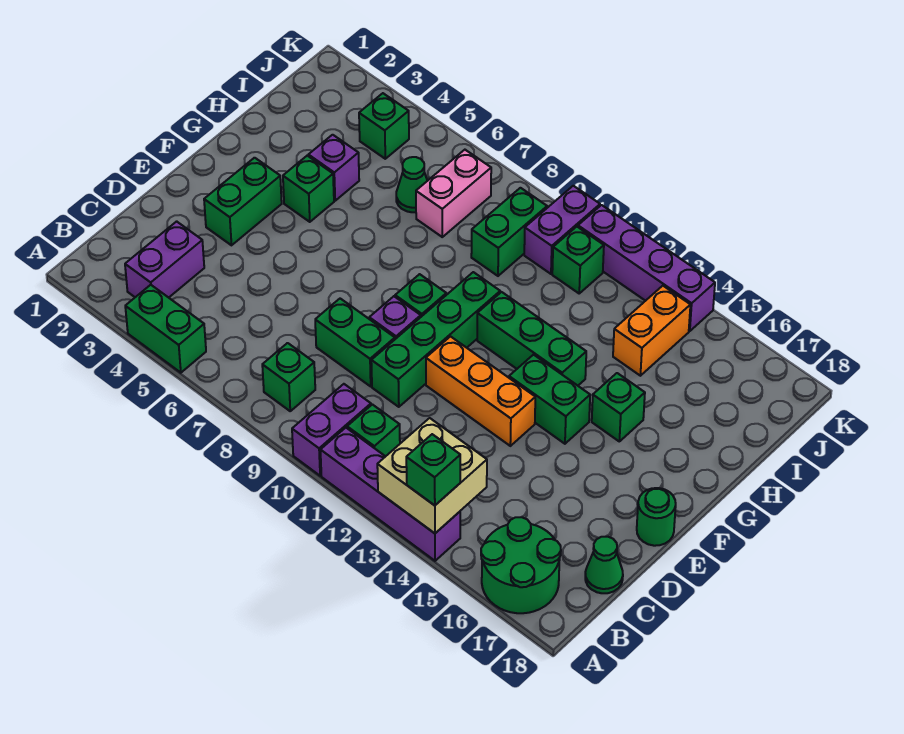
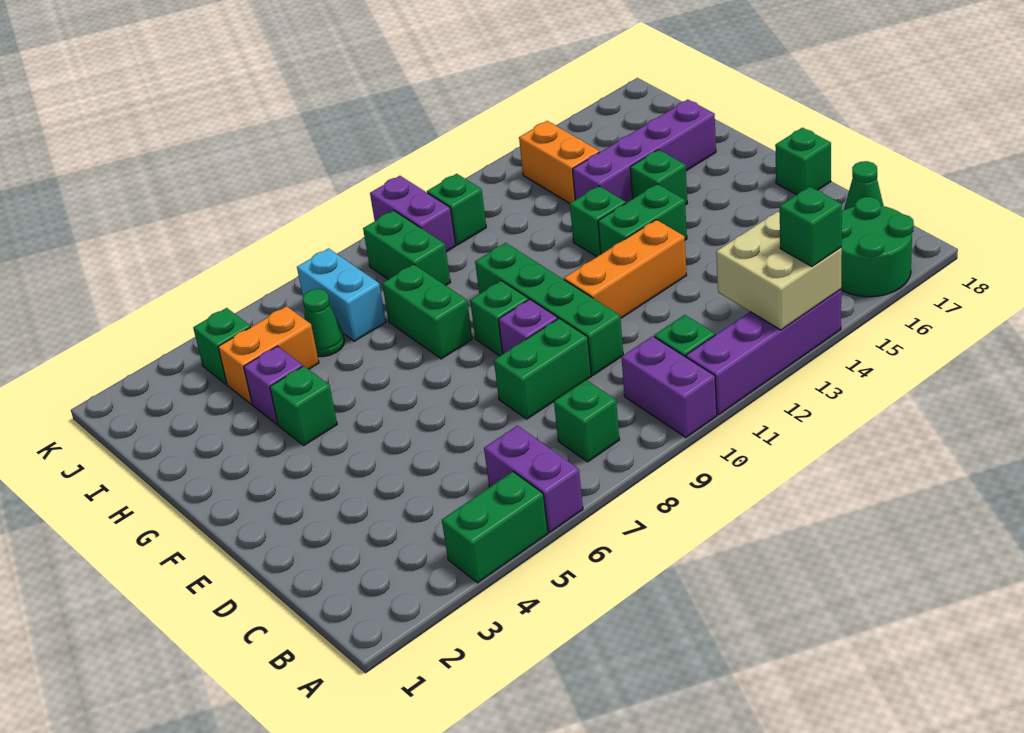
purple 1x2 brick [125,221,204,298] -> purple 1x2 brick moved to [484,426,583,532]
green 1x2 brick [204,158,282,245] -> green 1x2 brick moved to [382,264,472,359]
green 1x1 round brick [637,488,676,546] -> green 1x1 brick [775,128,831,195]
green 1x3 brick [477,292,586,386] -> green 1x1 brick [570,186,626,257]
none -> orange 1x2 brick [218,306,319,404]
pink 1x2 brick [416,150,491,237] -> cyan 1x2 brick [297,248,386,341]
purple 1x4 brick [578,205,715,331] -> purple 1x4 brick moved to [573,100,716,203]

